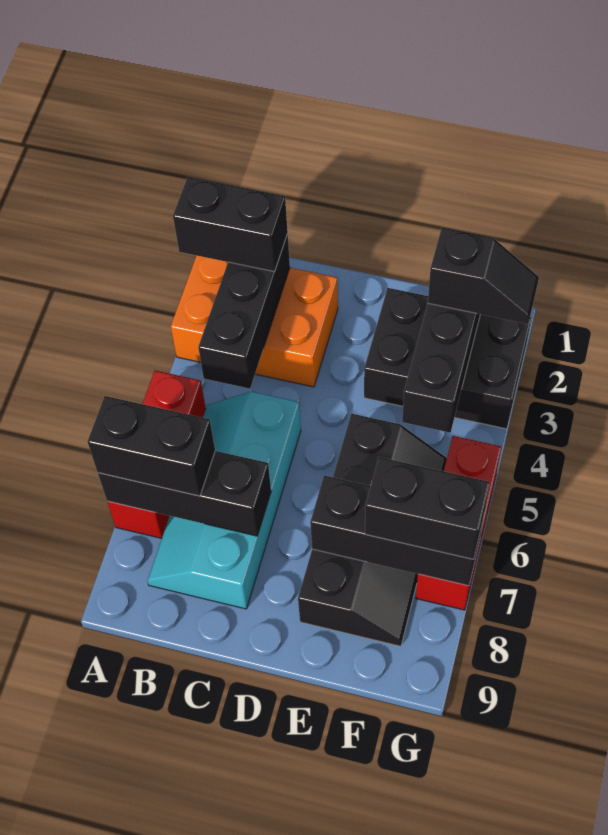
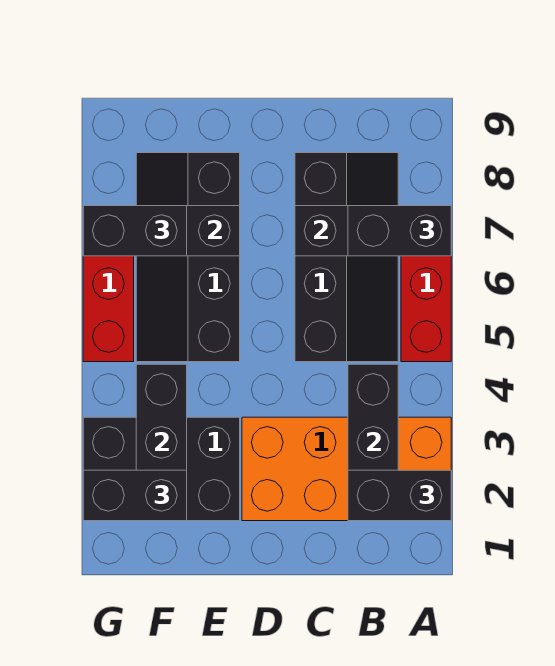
orange 2x3 brick [171,256,338,387] -> orange 2x4 brick [242,417,451,521]
cyan 2x4 slope [148,392,301,609] -> black 2x4 slope [295,153,398,362]
black 1x2 slope [428,227,539,324] -> black 1x2 brick [83,470,187,521]

